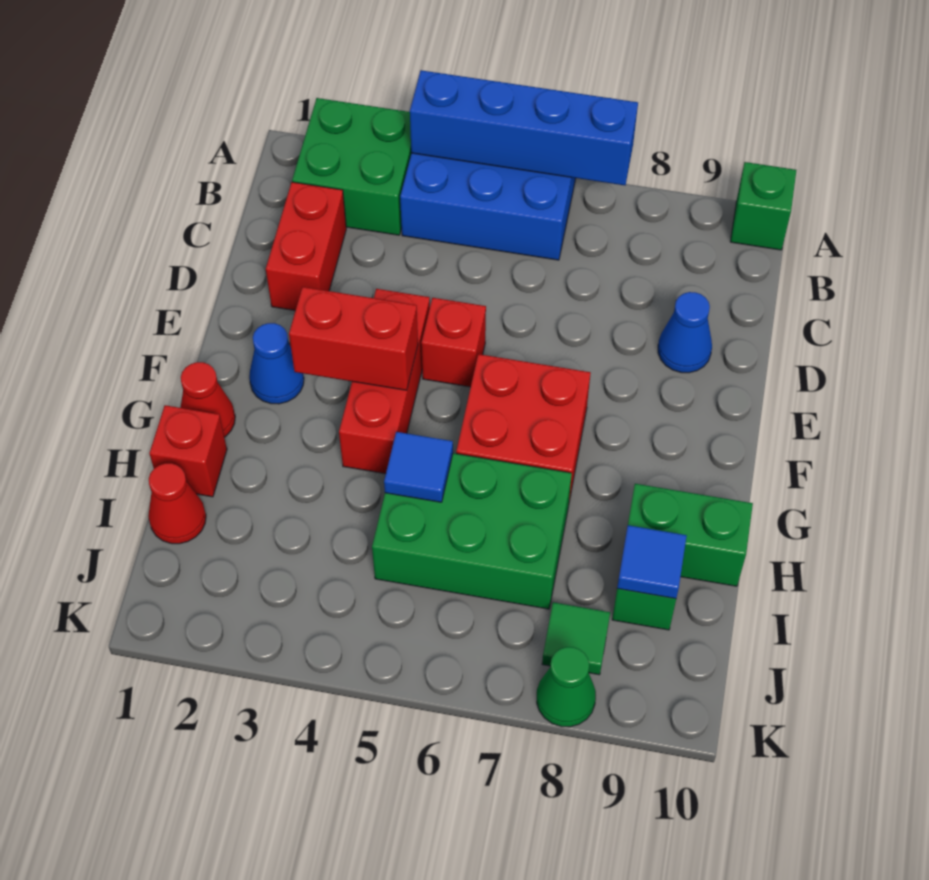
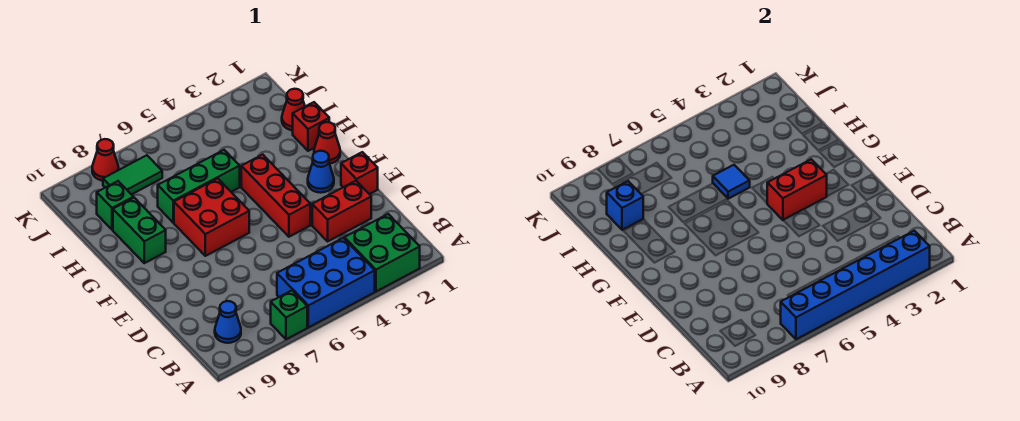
blue 1x4 brick [410,70,638,185] -> blue 1x6 brick [781,231,930,339]
green 1x1 brick [730,162,796,250] -> green 1x1 brick moved to [271,291,307,339]
red 1x2 brick [266,182,346,310] -> red 1x2 brick turned to [312,181,371,241]
blue 1x1 cone [658,292,712,373] -> blue 1x1 cone moved to [215,301,241,343]
red 1x1 brick [421,298,486,387] -> red 1x1 brick moved to [341,152,378,194]
green 2x3 brick [372,453,572,609] -> green 1x3 brick [158,150,240,223]
green 1x2 brick [628,484,753,586] -> green 1x2 brick turned to [113,198,166,263]
blue 1x1 tile [617,525,687,599] -> blue 1x1 brick [607,181,643,230]
green 1x1 tile [542,602,610,675] -> green 1x2 tile [103,155,162,195]
green 1x1 cone [537,647,596,727] -> red 1x1 cone [92,139,119,181]

